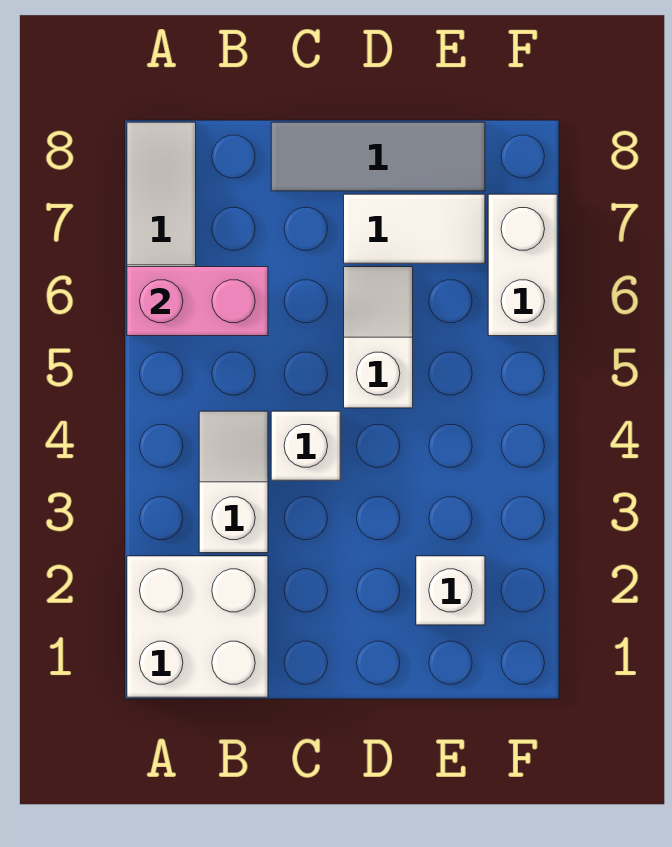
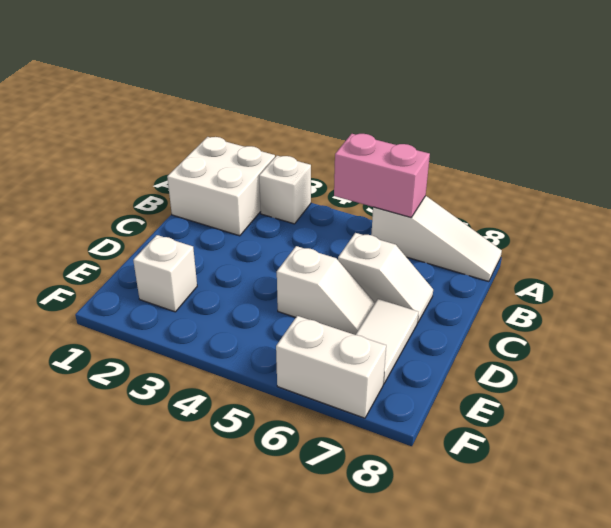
pink 1x2 brick [127,267,268,336] -> pink 1x2 brick turned to [334,134,430,217]
white 1x2 slope [199,411,268,553] -> white 1x2 slope moved to [338,233,433,323]
white 1x1 brick [271,411,340,480] -> white 1x1 brick moved to [259,156,311,224]
grey 1x3 tile [271,122,485,191] -> none

